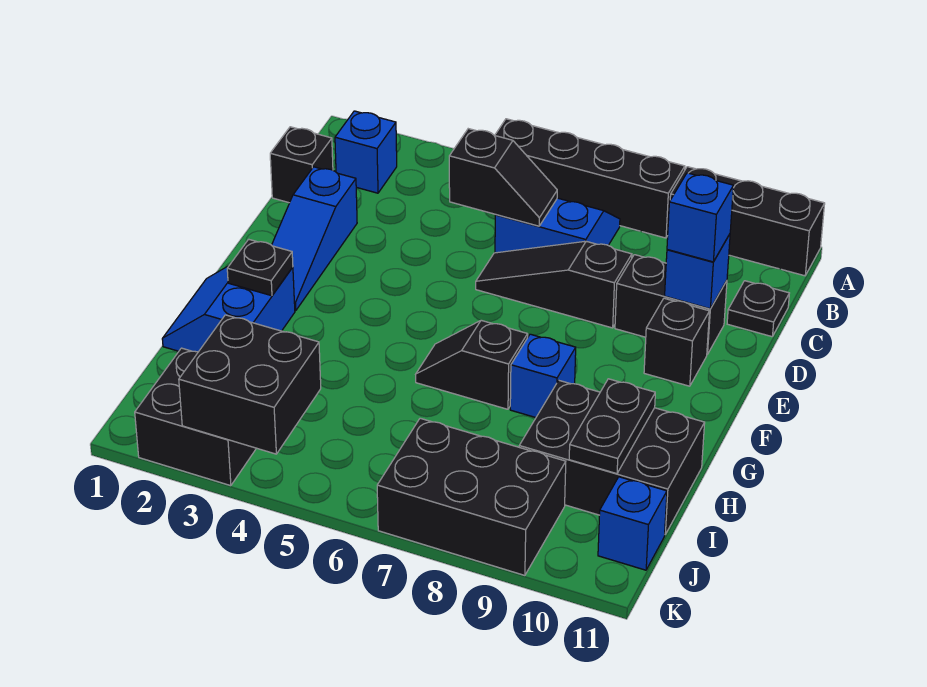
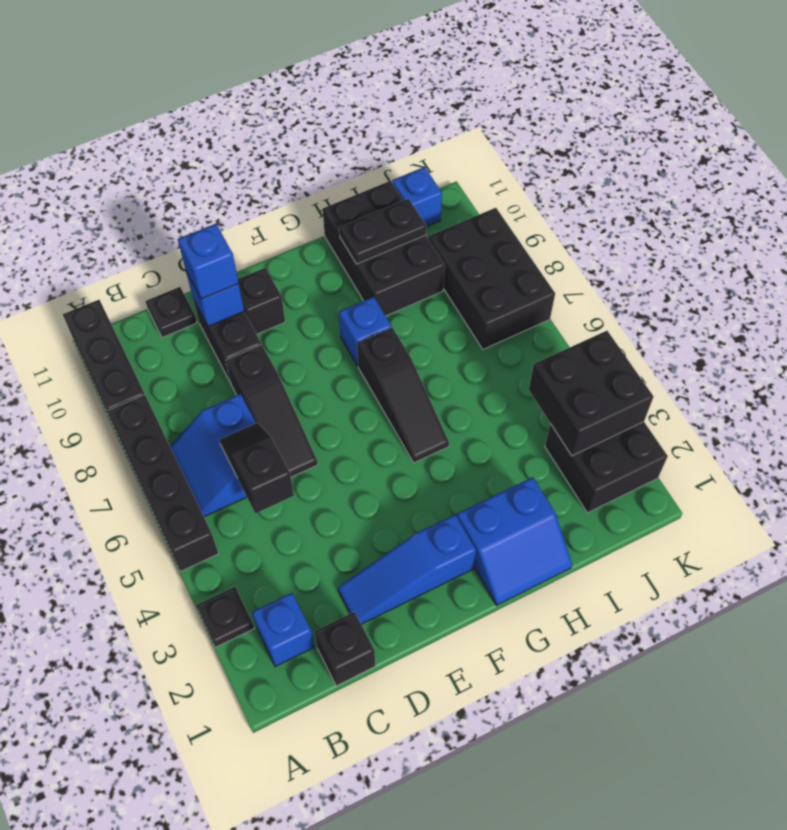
blue 1x3 slope [272,167,357,311] -> blue 1x3 slope turned to [338,515,476,624]
black 1x1 plate [227,239,293,296] -> black 1x1 plate moved to [196,587,254,647]
black 1x2 slope [416,320,528,409] -> black 1x3 slope [357,328,449,463]

